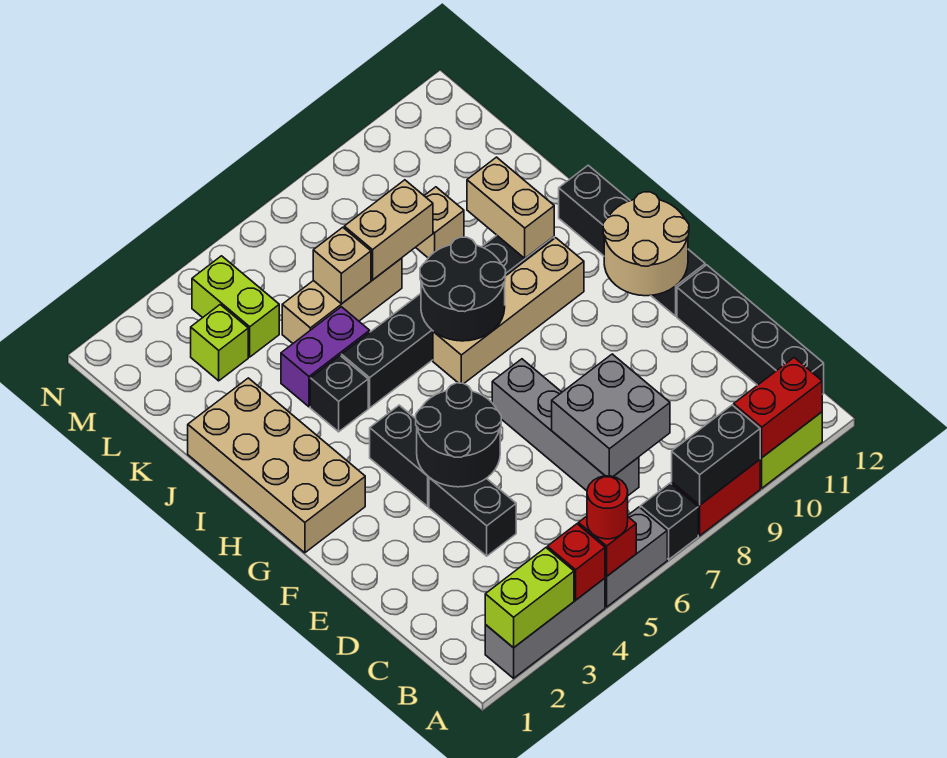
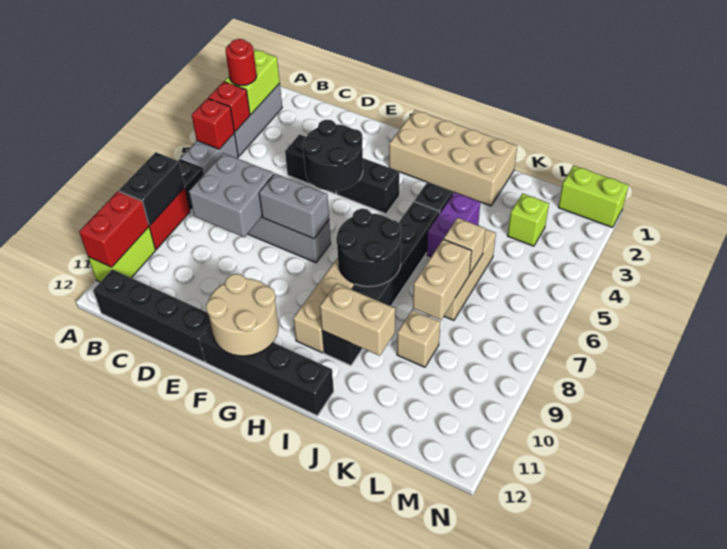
red 1x1 round brick [587,476,628,539] -> red 1x1 round brick moved to [225,39,257,85]
none -> grey 1x2 brick [259,174,329,239]
lime 1x2 brick [192,256,279,357] -> lime 1x2 brick moved to [558,166,629,227]

